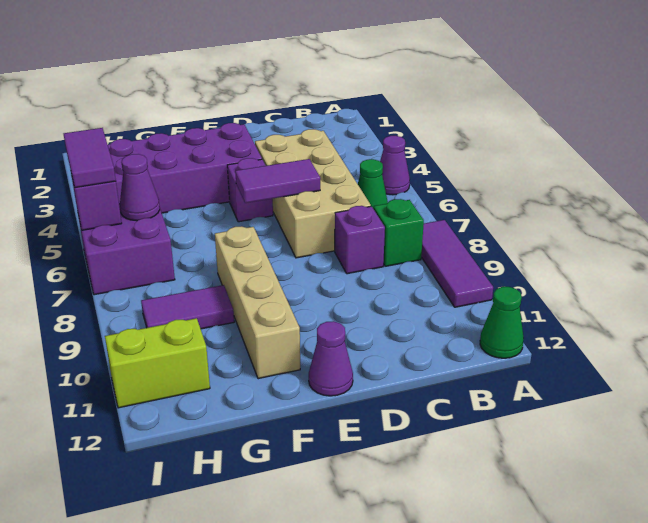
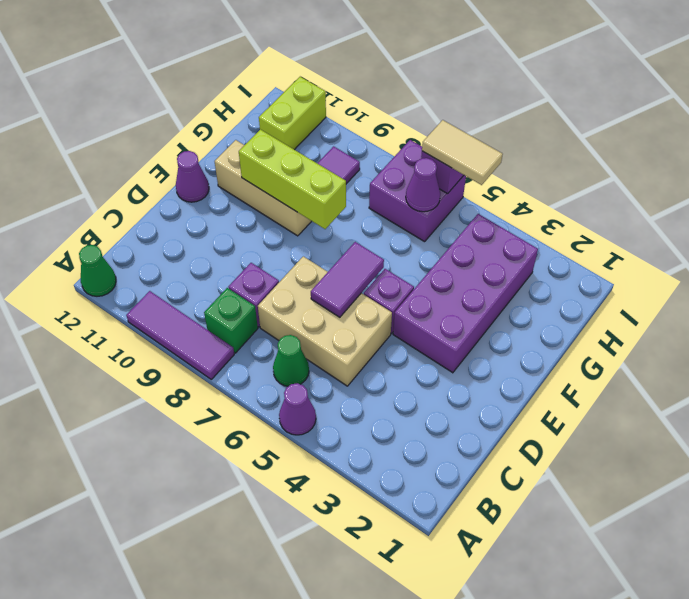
tan 2x4 brick [255,129,371,258] -> tan 2x3 brick [258,256,392,386]
tan 1x4 brick [215,226,300,379] -> tan 1x3 brick [215,140,311,236]
none -> lime 1x3 brick [239,130,346,229]
purple 1x2 tile [64,128,116,188] -> tan 1x2 tile [422,120,503,185]

